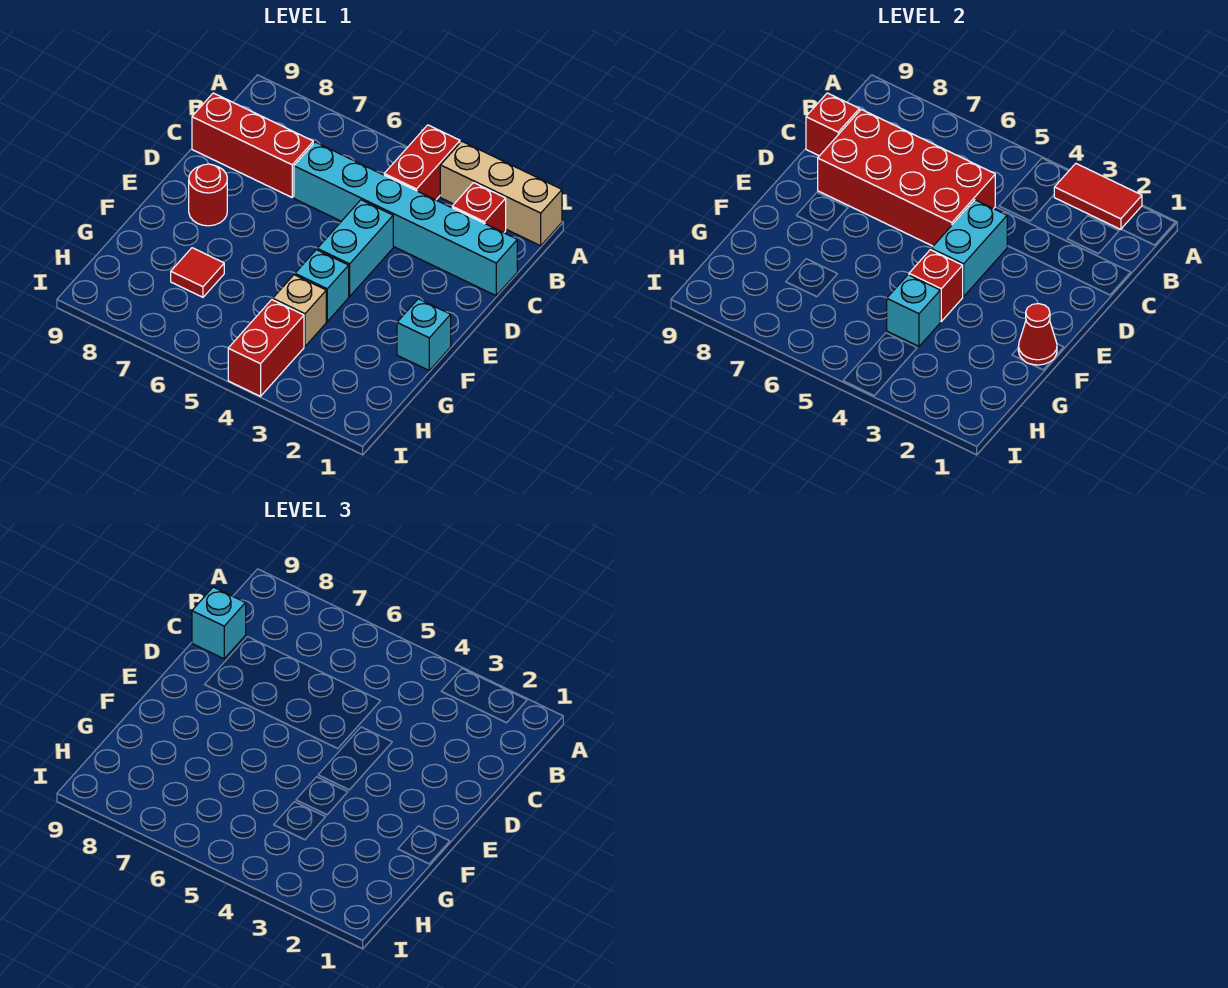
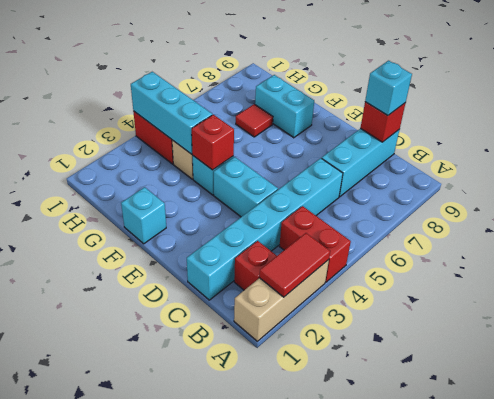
red 2x4 brick [818,109,995,246] -> none
red 1x3 brick [192,93,313,197] -> cyan 1x3 brick [322,128,400,197]
cyan 1x2 brick [931,200,1007,296] -> cyan 1x2 brick moved to [255,75,314,138]
red 1x1 round brick [189,164,227,226] -> none
red 1x1 cone [1018,304,1057,365] -> none
cyan 1x1 brick [887,275,940,346] -> cyan 1x3 brick [131,72,212,154]

